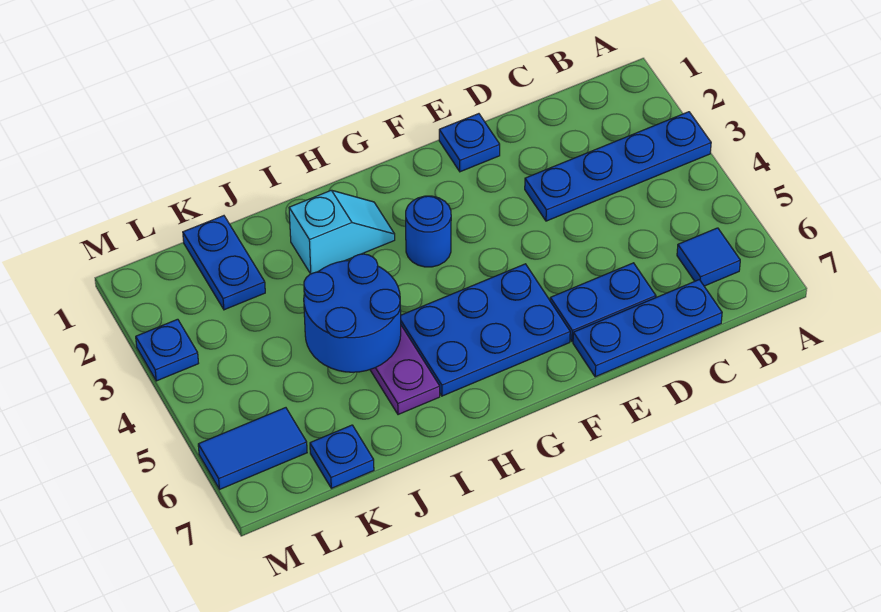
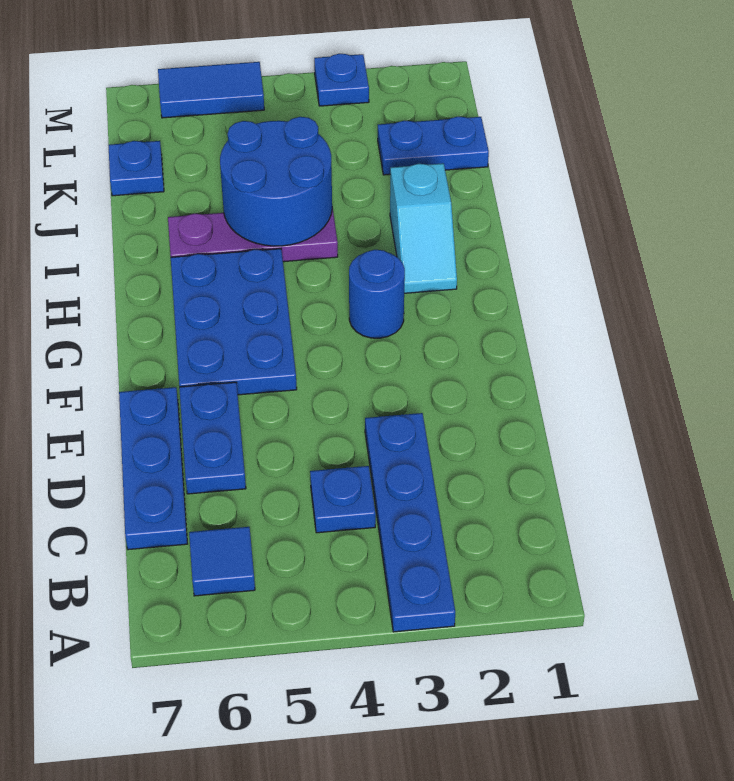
blue 1x1 plate [439,114,500,172] -> blue 1x1 plate moved to [310,466,376,533]
blue 1x2 tile [198,408,307,489] -> blue 1x2 tile turned to [158,62,264,118]

